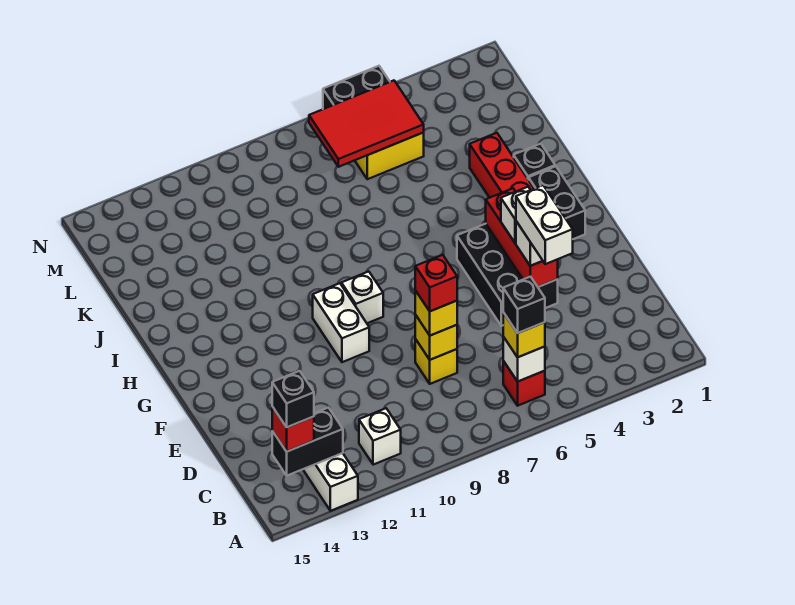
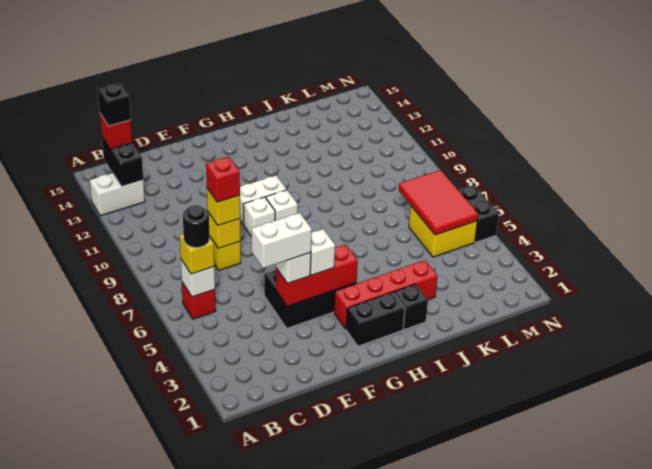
black 1x1 brick [503,277,545,333] -> black 1x1 round brick [183,205,210,248]
white 1x1 brick [359,408,401,465] -> white 1x1 brick moved to [243,197,275,237]

